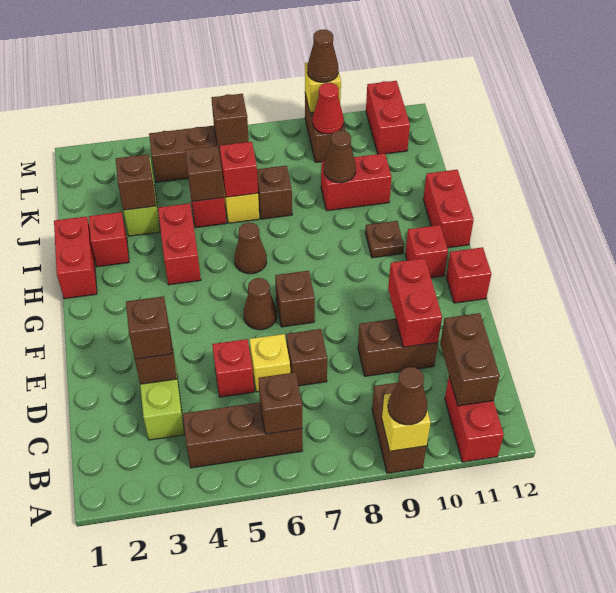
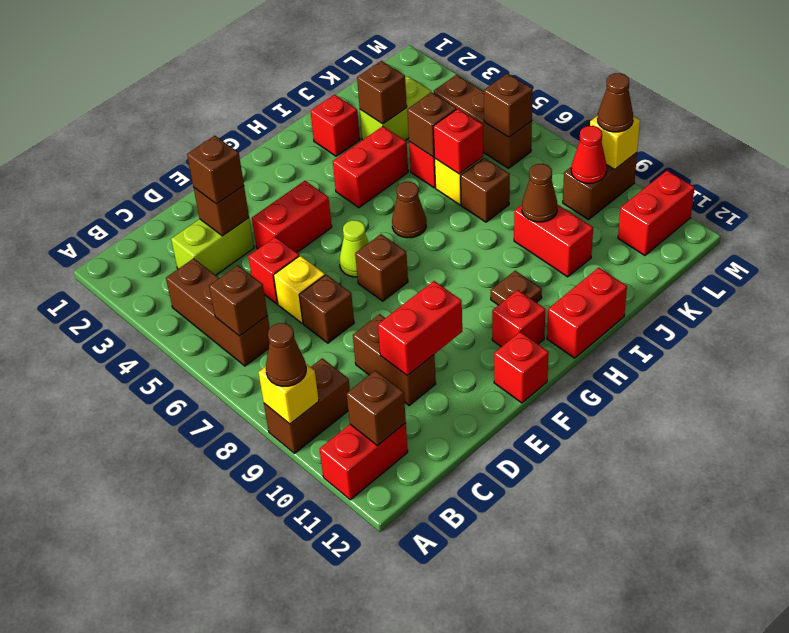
brown 1x2 brick [440,313,500,406] -> brown 1x1 brick [347,371,406,446]
brown 1x1 cone [243,278,277,330] -> lime 1x1 cone [339,220,369,277]
red 1x2 brick [54,216,97,299] -> red 1x2 brick moved to [252,181,332,253]

